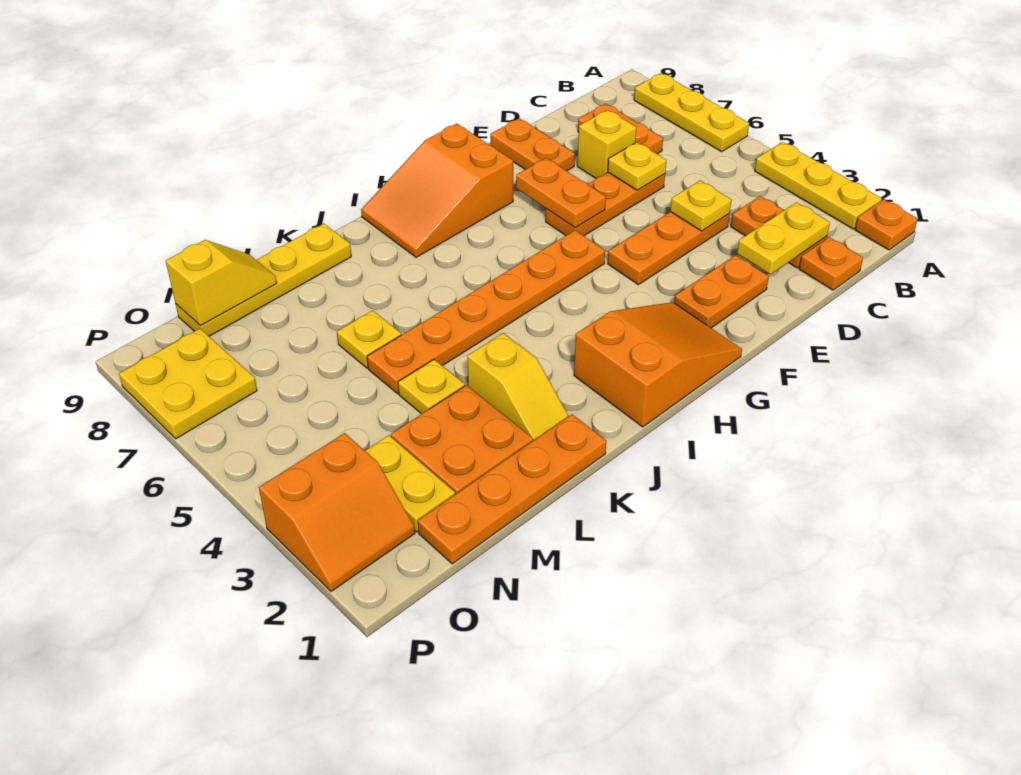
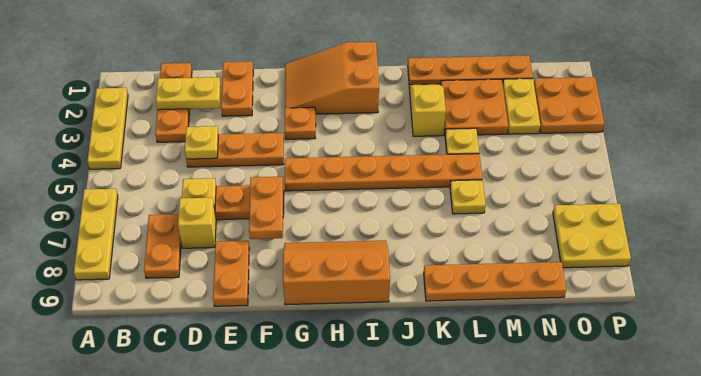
orange 1x1 plate [855,199,918,250] -> orange 1x1 plate moved to [285,107,316,139]
orange 1x2 plate [674,255,769,328] -> orange 1x2 plate turned to [221,62,253,116]
orange 2x3 slope [361,124,513,257] -> orange 2x3 slope turned to [283,241,390,305]
yellow 1x4 plate [176,224,351,336] -> orange 1x4 plate [424,262,566,301]
yellow 1x2 slope [166,240,277,326] -> none
orange 2x2 slope [259,433,415,591] -> orange 2x2 plate [534,77,604,133]

